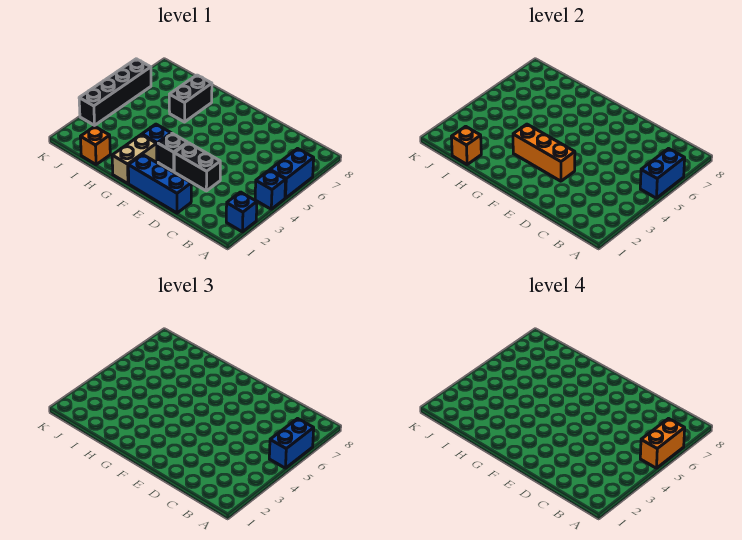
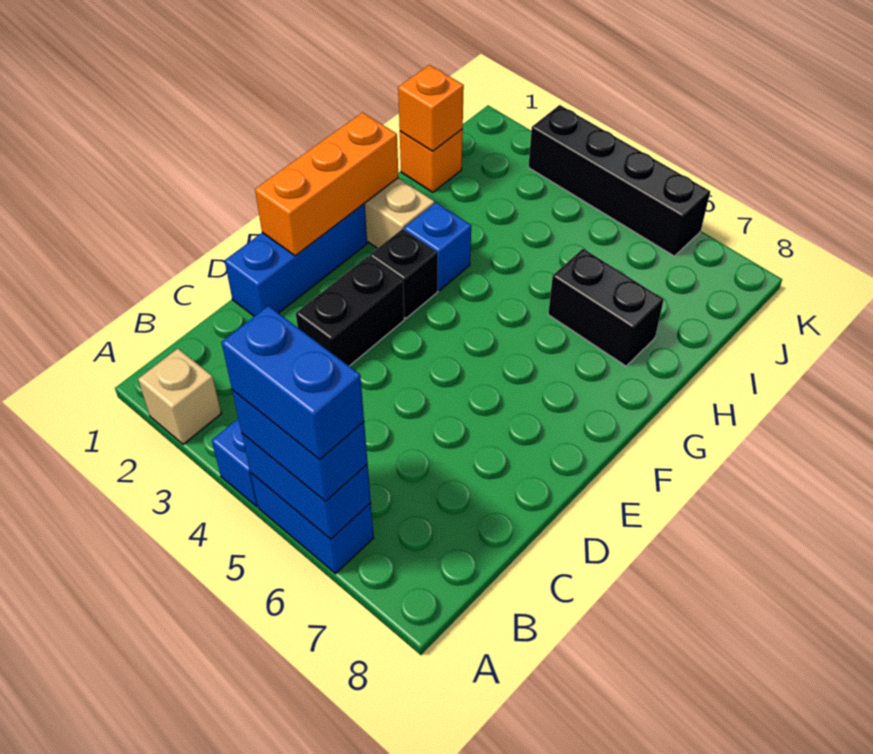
blue 1x1 brick [226,192,257,232] -> tan 1x1 brick [138,349,221,444]
orange 1x2 brick [640,419,685,468] -> blue 1x2 brick [221,306,364,460]
orange 1x3 brick [513,124,575,181] -> orange 1x3 brick moved to [255,112,398,256]

